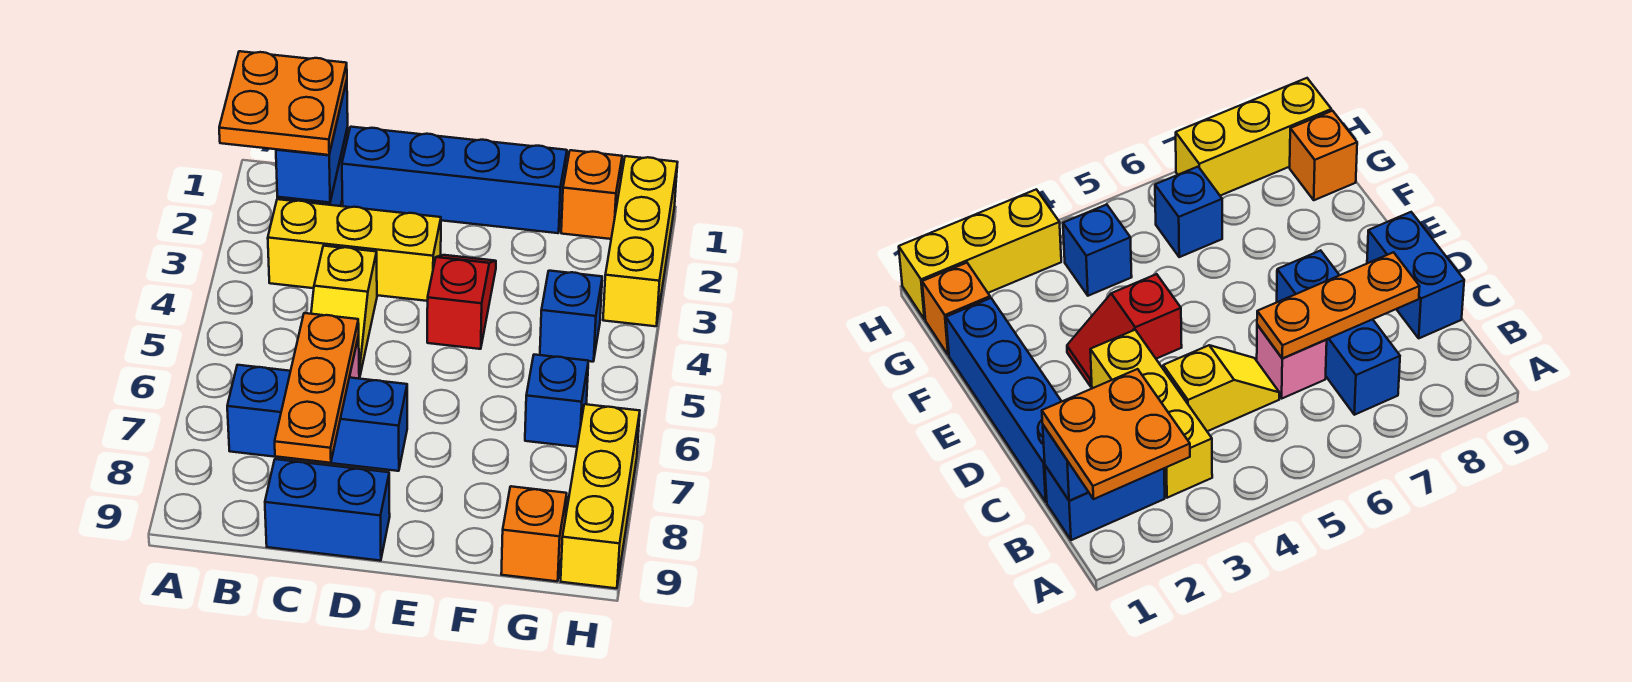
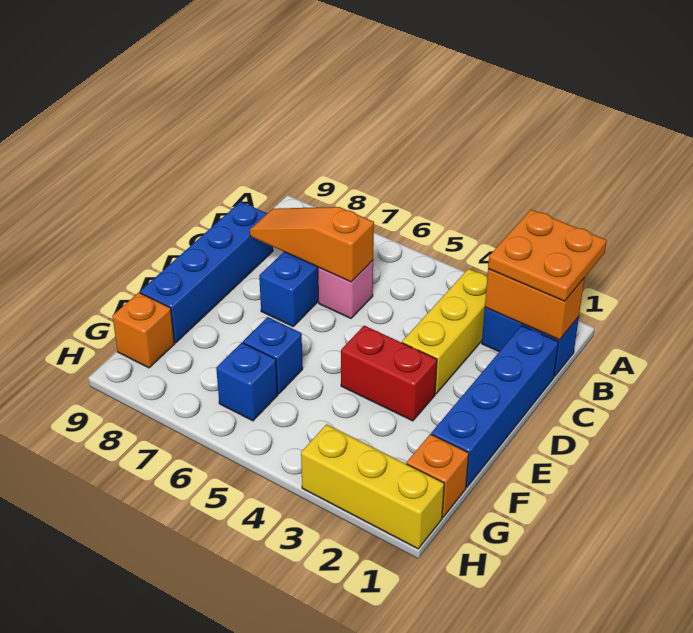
blue 1x2 brick [276,81,348,202] -> orange 1x2 brick [485,269,584,340]
yellow 1x2 slope [311,246,377,378] -> none
orange 1x3 plate [275,313,359,463] -> orange 1x3 slope [250,207,374,282]
blue 1x2 brick [265,459,390,561] -> blue 1x4 brick [140,202,273,343]
red 1x2 slope [427,255,496,349] -> red 1x2 brick [341,326,437,421]
blue 1x1 brick [540,271,602,362] -> blue 1x1 brick moved to [243,317,303,394]
yellow 1x3 brick [561,404,640,588] -> none

